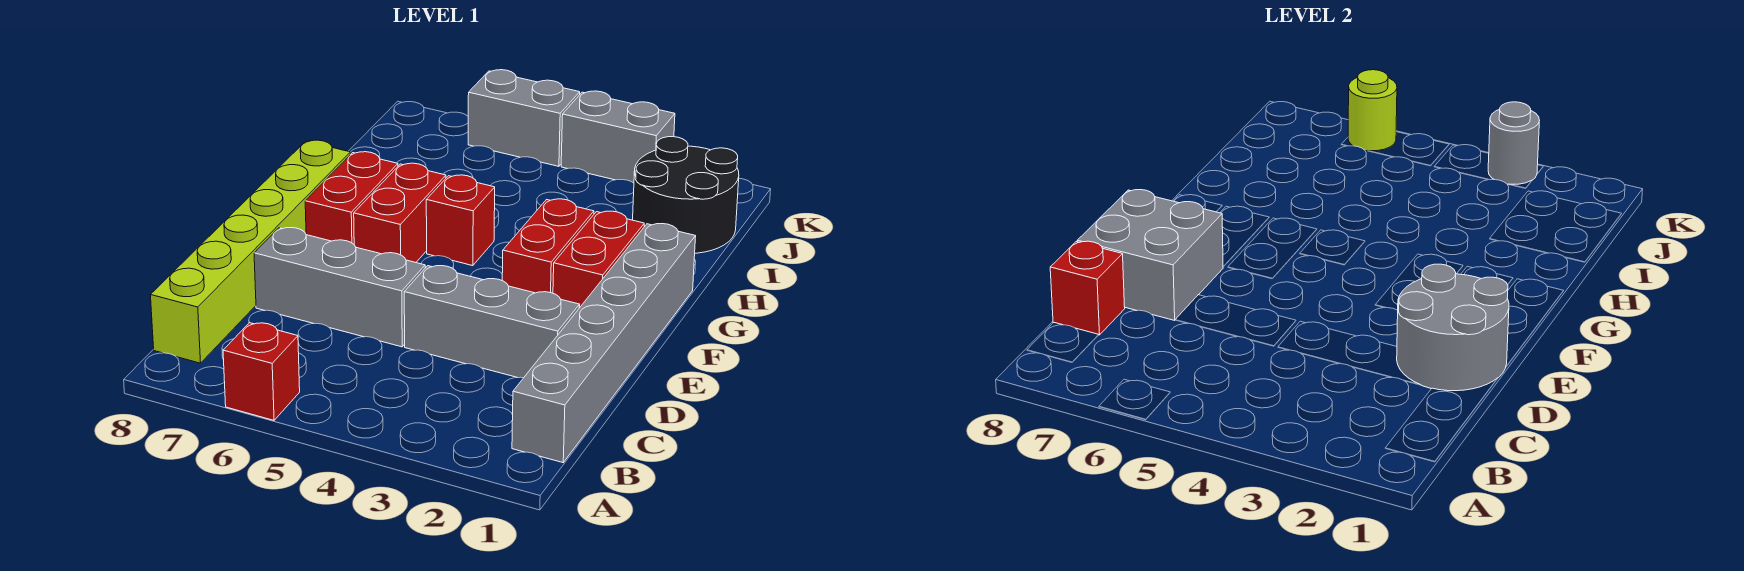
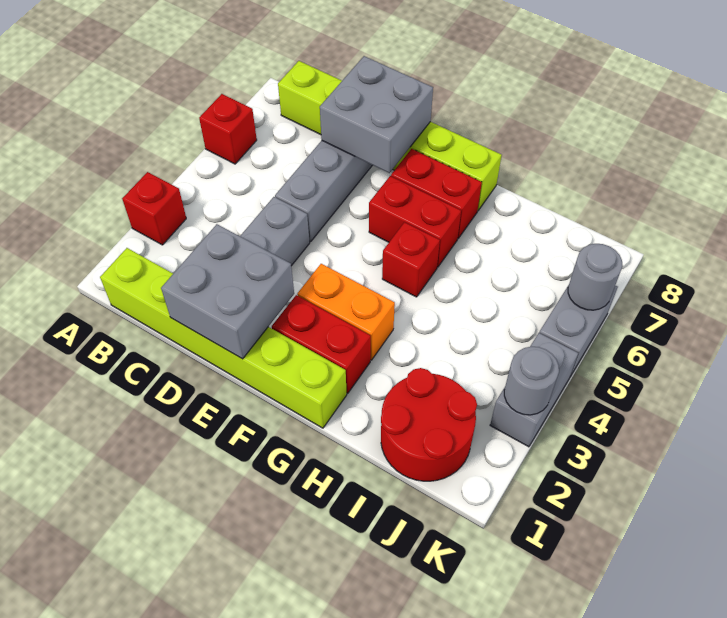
grey 1x6 brick [512,224,696,463] -> lime 1x6 brick [100,248,347,428]
red 1x1 brick [1050,241,1125,335] -> red 1x1 brick moved to [122,172,186,245]
grey 2x2 round brick [1397,264,1509,391] -> grey 2x2 brick [161,224,294,359]
red 1x2 brick [502,199,594,293] -> orange 1x2 brick [297,264,395,360]
black 2x2 round brick [633,137,739,253] -> red 2x2 round brick [381,368,477,481]
lime 1x1 round brick [1348,70,1397,151] -> grey 1x1 round brick [568,244,622,310]

